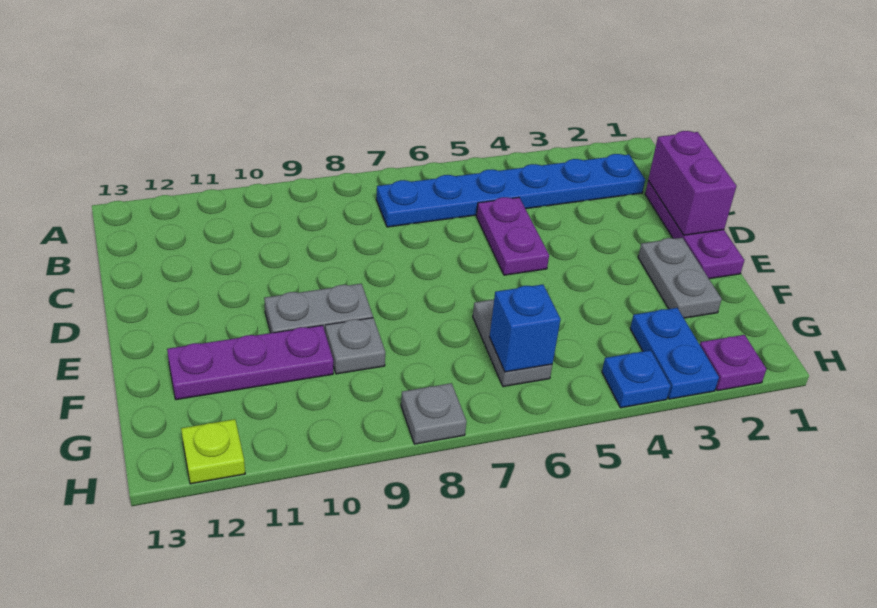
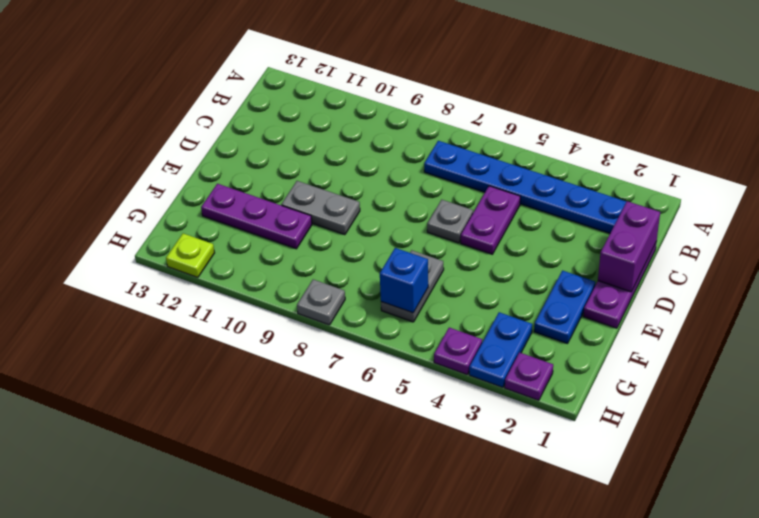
grey 1x2 plate [638,238,722,318] -> blue 1x2 plate [534,271,595,344]
grey 1x1 plate [325,318,385,374] -> grey 1x1 plate moved to [427,200,473,243]
blue 1x1 plate [602,350,670,408] -> purple 1x1 plate [434,328,482,375]

